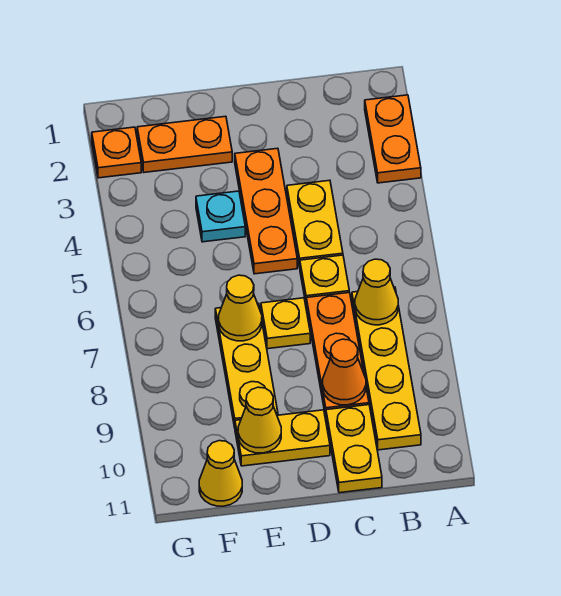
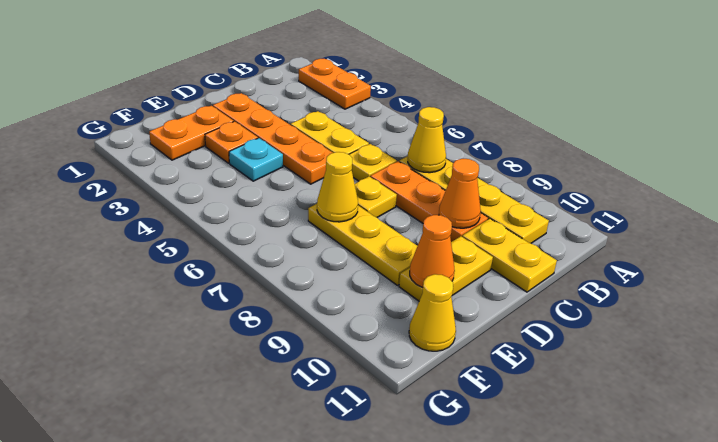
orange 1x3 plate [235,148,297,274] -> orange 1x4 plate [213,93,333,184]
yellow 1x1 cone [238,387,281,453] -> orange 1x1 cone [410,215,455,288]
orange 1x1 plate [92,127,141,178] -> orange 1x1 plate moved to [205,121,258,163]

